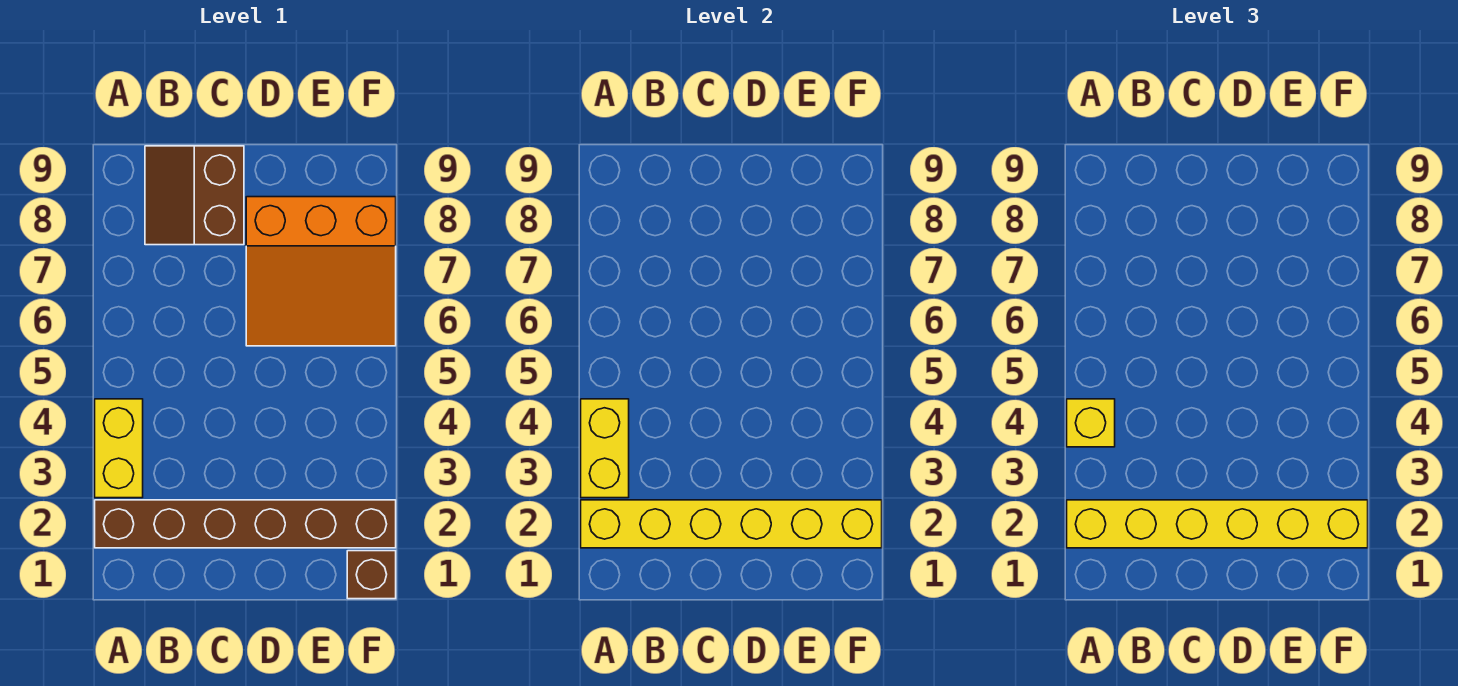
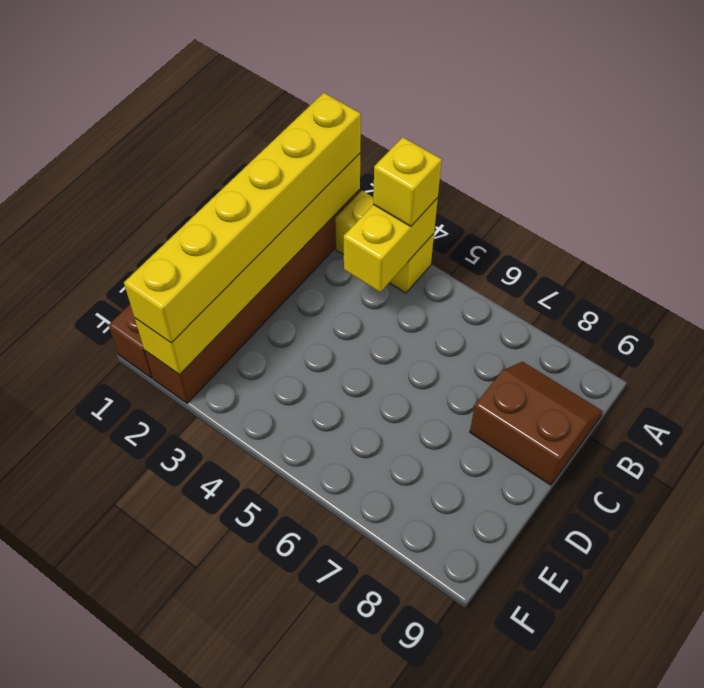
yellow 1x2 brick [581,399,629,498] -> yellow 1x2 brick turned to [344,198,438,292]
orange 3x3 slope [246,197,396,346] -> none

